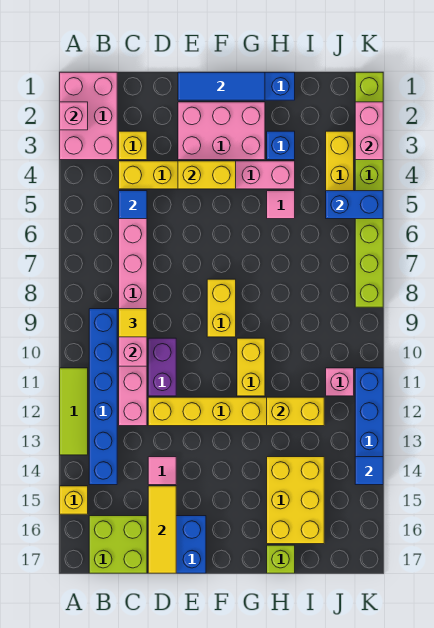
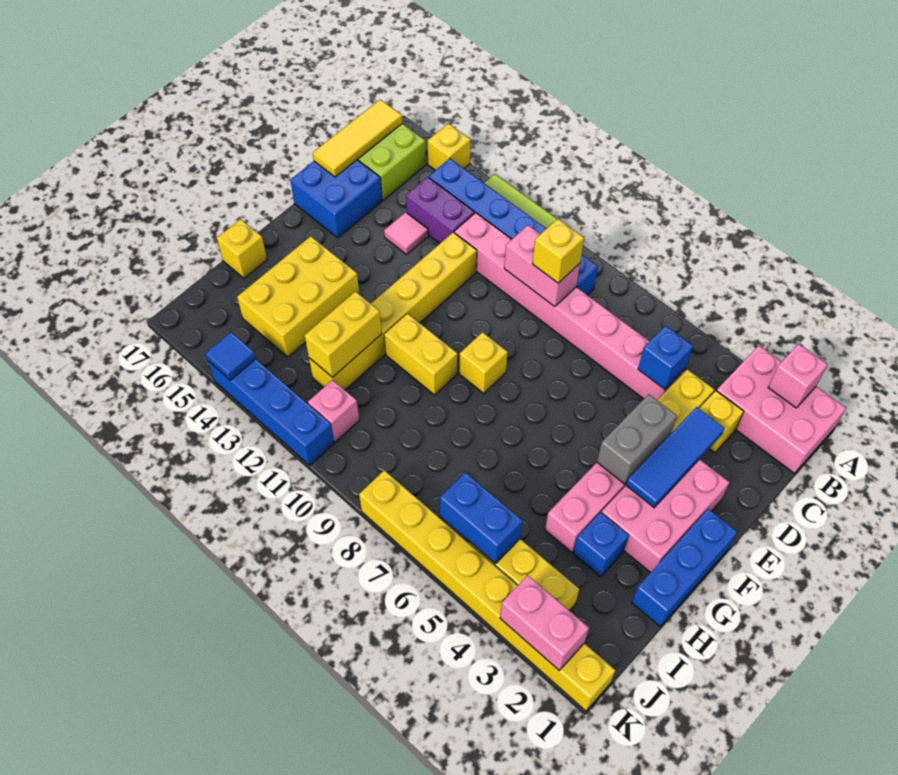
blue 1x1 tile [119,191,147,219] -> blue 1x1 brick [638,326,693,390]
yellow 1x1 tile [119,309,147,337] -> yellow 1x1 brick [533,219,584,283]
purple 1x2 brick [148,338,176,396] -> purple 1x2 brick moved to [406,177,475,243]
yellow 1x3 tile [148,486,176,573] -> yellow 1x3 tile turned to [313,99,402,177]
blue 1x3 tile [178,72,265,100] -> blue 1x3 tile moved to [626,407,725,508]
yellow 1x2 brick [178,161,236,189] -> grey 1x2 brick [597,394,677,484]
yellow 1x2 brick [207,279,236,337] -> yellow 1x1 brick [459,332,507,393]
pink 1x1 tile [267,191,295,219] -> none
yellow 2x3 brick [267,457,324,544] -> yellow 2x3 brick turned to [237,236,359,357]
lime 1x1 brick [267,545,295,573] -> yellow 1x1 brick [217,219,267,278]
blue 1x2 brick [326,191,383,219] -> blue 1x2 brick turned to [440,472,523,564]
lime 1x8 brick [355,72,383,307] -> yellow 1x8 brick [359,470,615,711]

